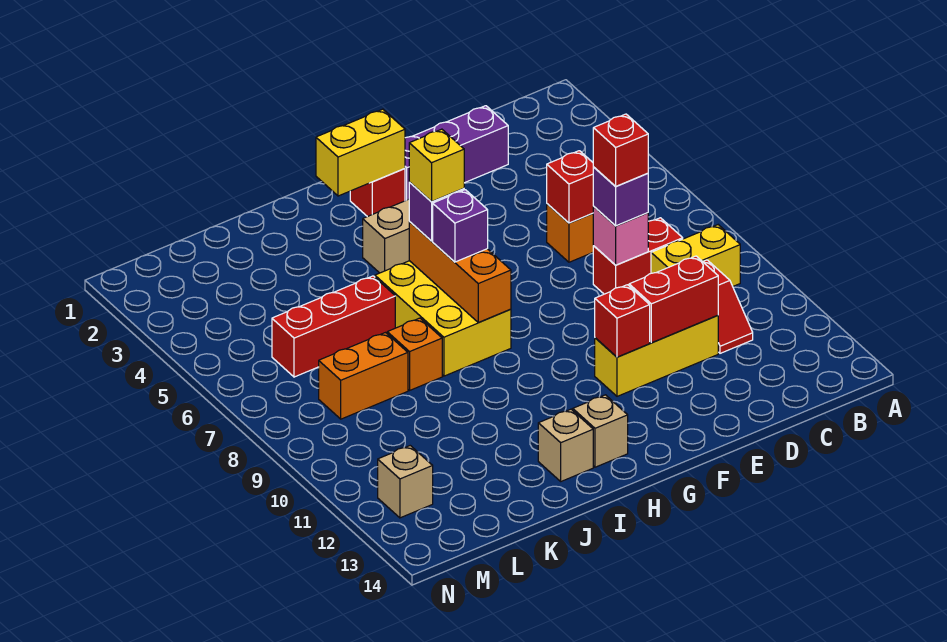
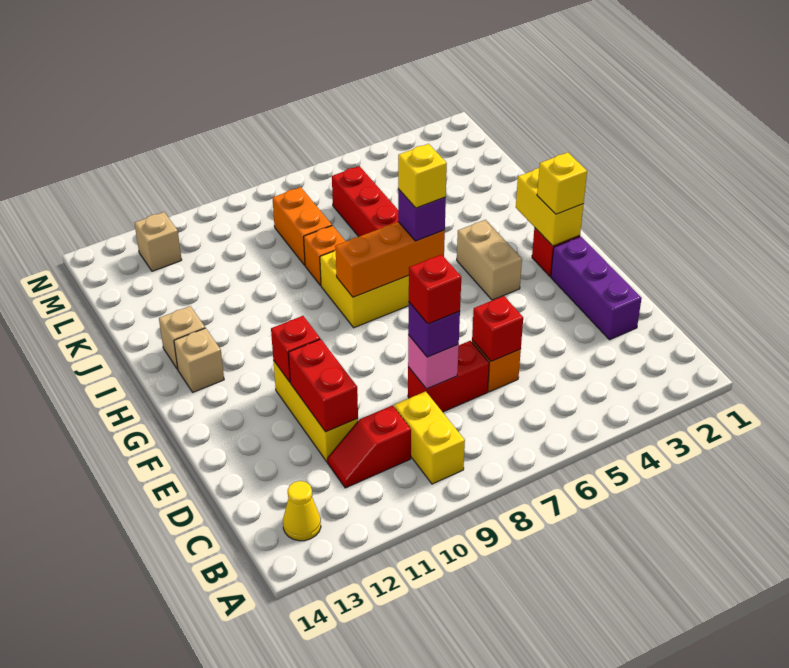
none -> yellow 1x1 cone [283,481,321,541]
red 1x2 brick [593,218,683,294] -> red 1x2 brick turned to [408,341,489,412]
none -> yellow 1x1 brick [537,152,587,214]
purple 1x1 brick [433,190,488,262] -> none

